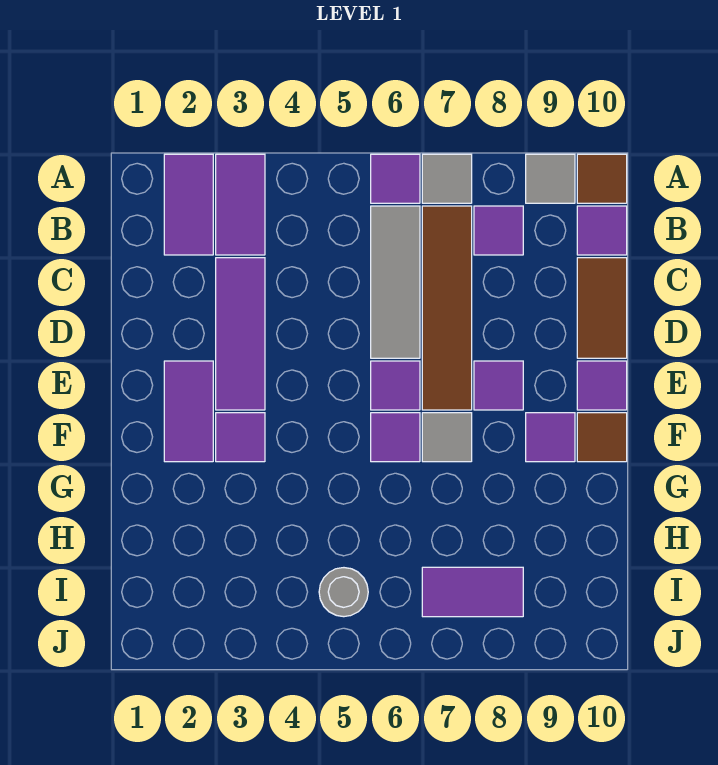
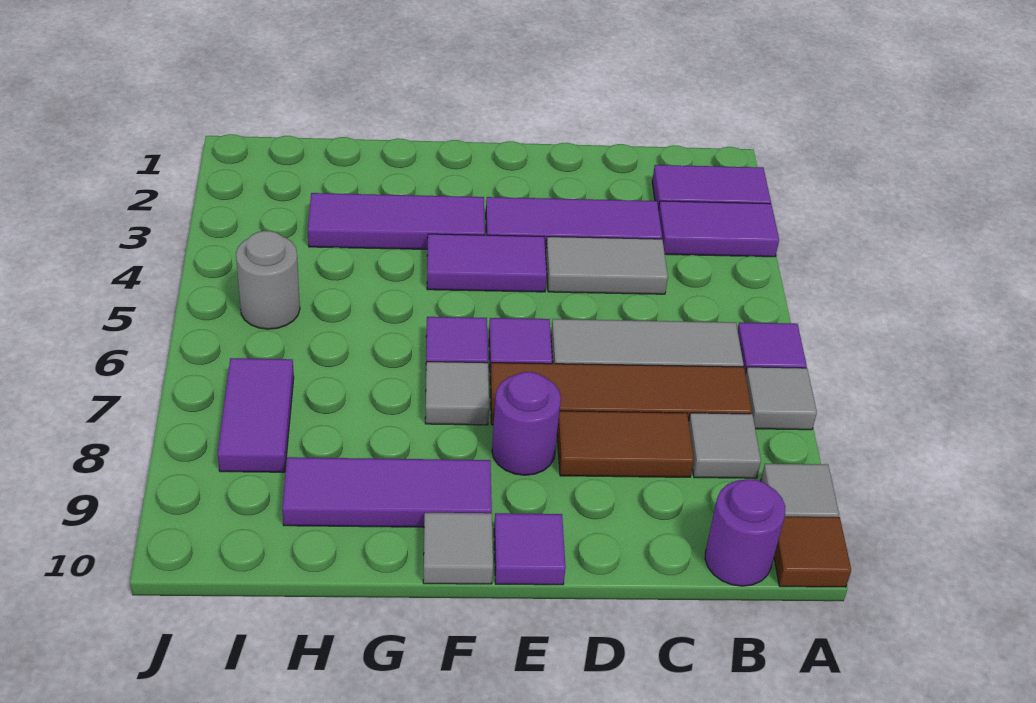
purple 1x1 tile [474,206,523,255] -> grey 1x1 tile [689,413,761,478]
purple 1x1 tile [577,206,627,255] -> purple 1x1 round brick [705,479,785,586]
none -> grey 1x2 tile [546,237,668,294]
brown 1x2 tile [577,258,627,358] -> brown 1x2 tile moved to [557,411,694,477]
purple 1x2 tile [164,361,213,462] -> purple 1x2 tile moved to [427,234,547,292]
purple 1x1 tile [474,361,523,410] -> purple 1x1 round brick [492,372,561,475]
purple 1x1 tile [216,413,265,462] -> purple 1x3 tile [308,193,485,249]
purple 1x1 tile [526,413,575,462] -> purple 1x3 tile [282,457,492,527]
brown 1x1 tile [577,413,627,462] -> grey 1x1 tile [423,513,493,584]

